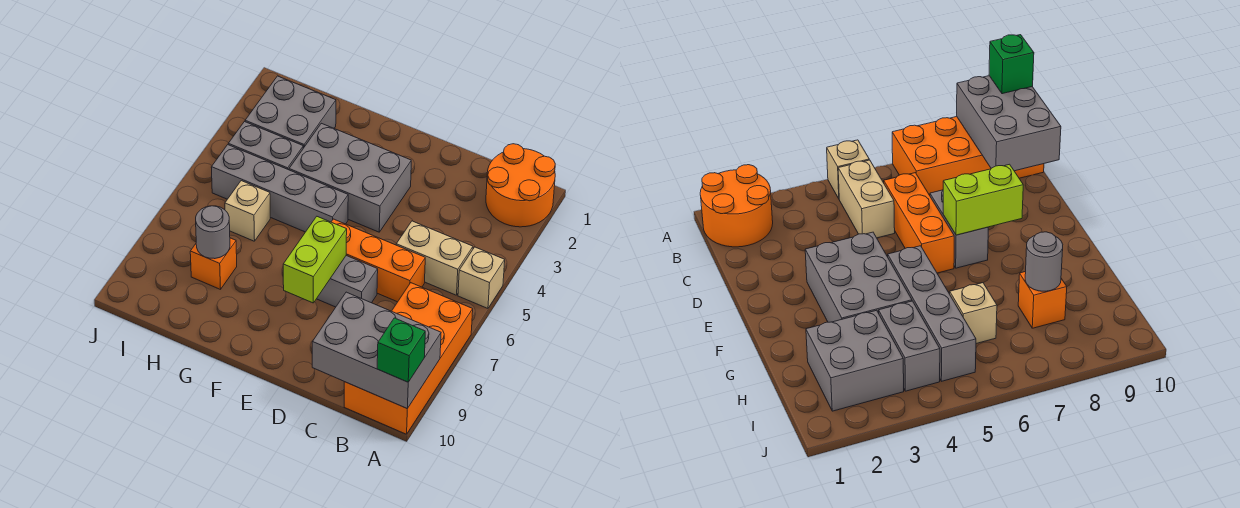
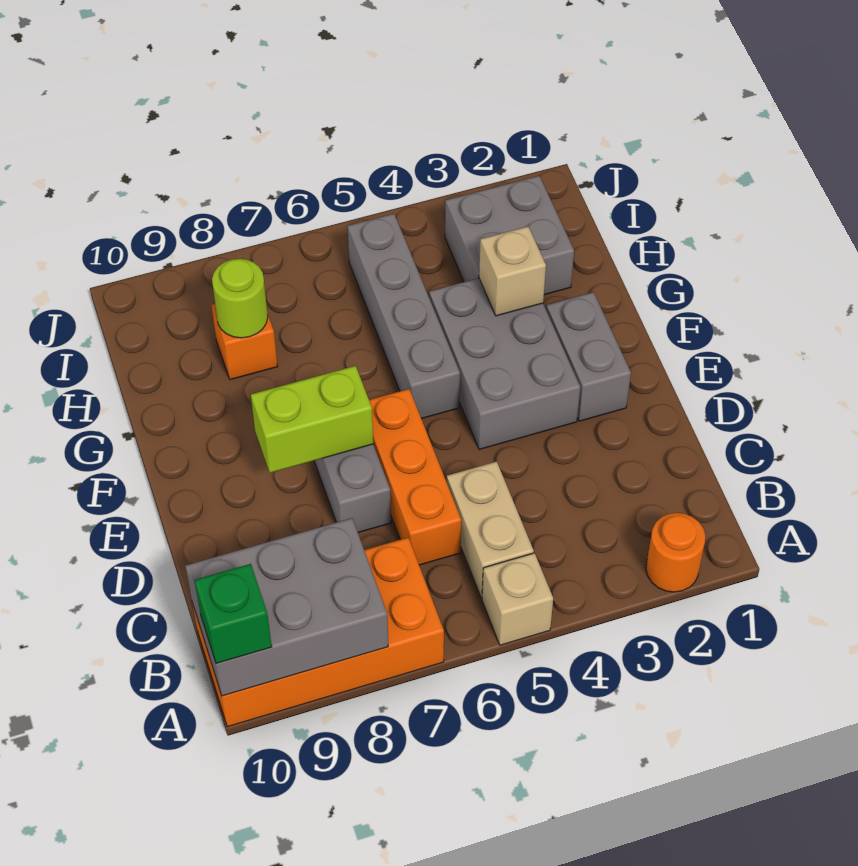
orange 2x2 round brick [486,144,555,227] -> orange 1x1 round brick [646,513,705,592]
grey 2x3 brick [312,292,441,409] -> grey 2x3 brick turned to [185,518,388,696]
grey 1x2 brick [228,122,303,170] -> grey 1x2 brick moved to [546,292,631,421]
tan 1x1 brick [225,181,270,241] -> tan 1x1 brick moved to [479,226,546,316]
grey 1x1 round brick [196,206,230,259] -> lime 1x1 round brick [212,259,268,338]

